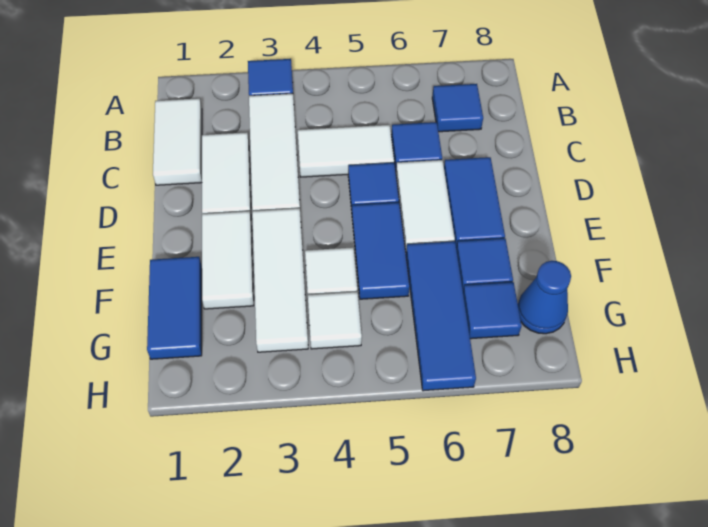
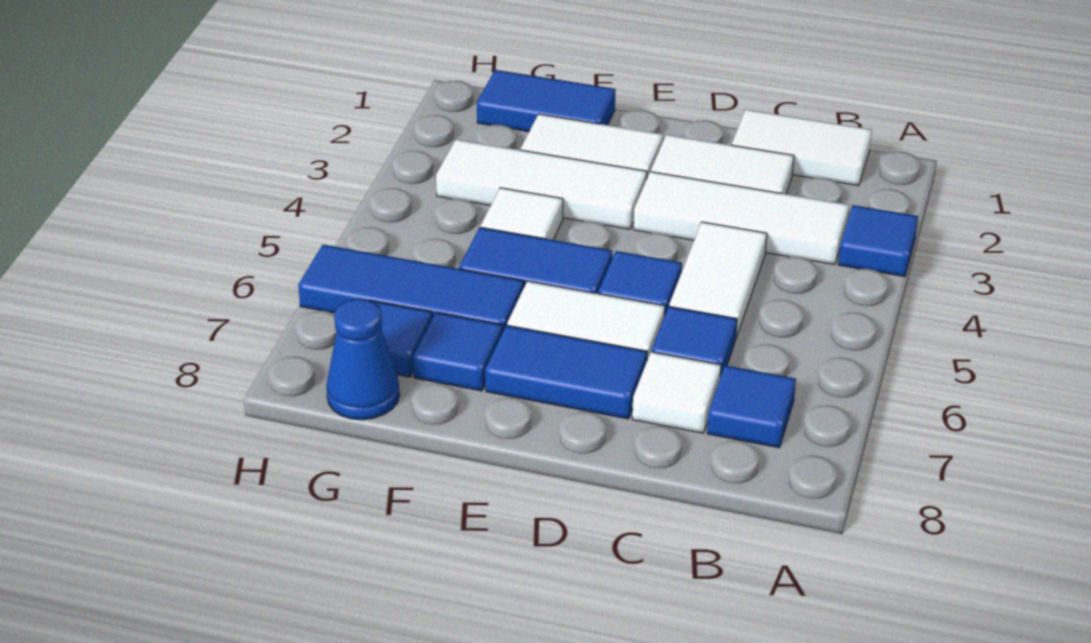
white 1x1 tile [308,292,362,349] -> white 1x1 tile moved to [632,352,721,433]

